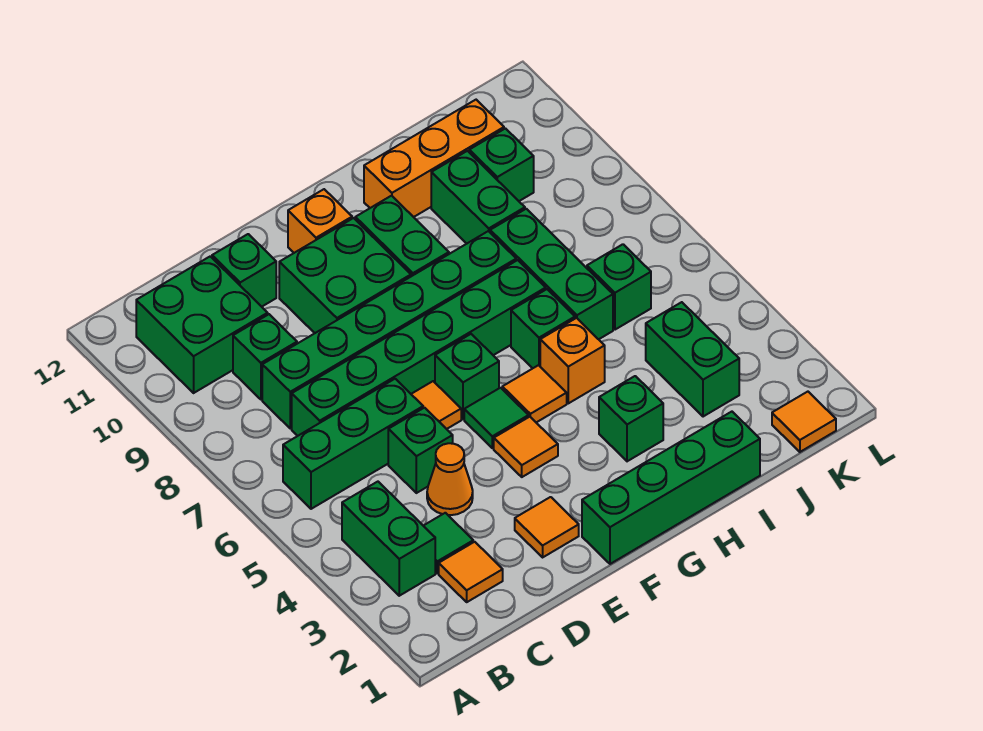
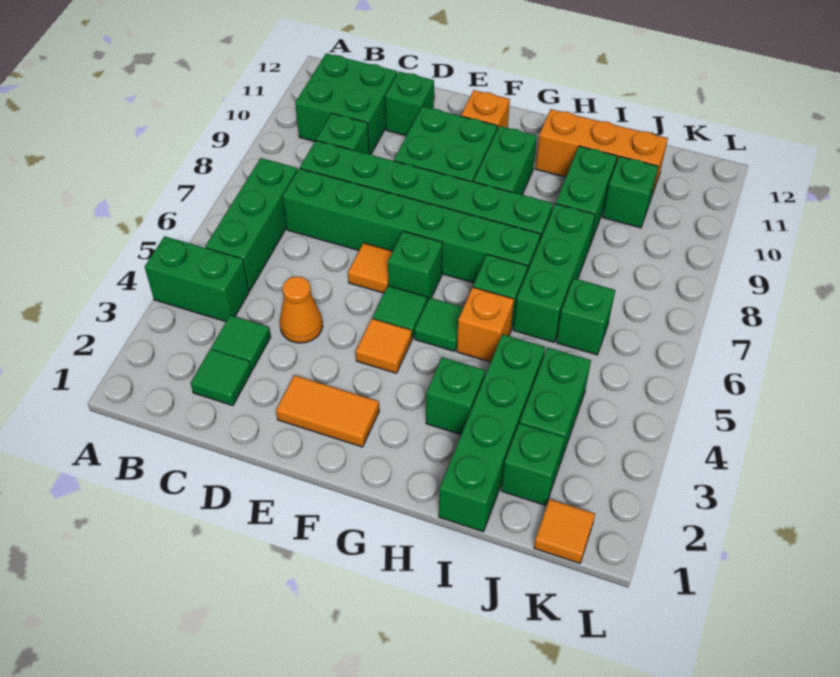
green 1x2 brick [342,482,435,596] -> green 1x2 brick turned to [145,236,249,322]
green 1x3 brick [283,379,423,509] -> green 1x3 brick turned to [205,158,298,291]
orange 1x1 tile [439,542,503,602] -> green 1x1 tile [191,349,252,406]
green 1x1 brick [388,408,453,493] -> green 1x1 brick moved to [501,423,565,505]
orange 1x1 tile [515,497,579,557] -> orange 1x2 tile [276,375,379,447]
green 1x4 brick [582,412,760,564] -> green 1x4 brick turned to [439,334,545,532]
orange 1x1 tile [502,365,567,422] -> green 1x1 tile [415,298,463,351]

